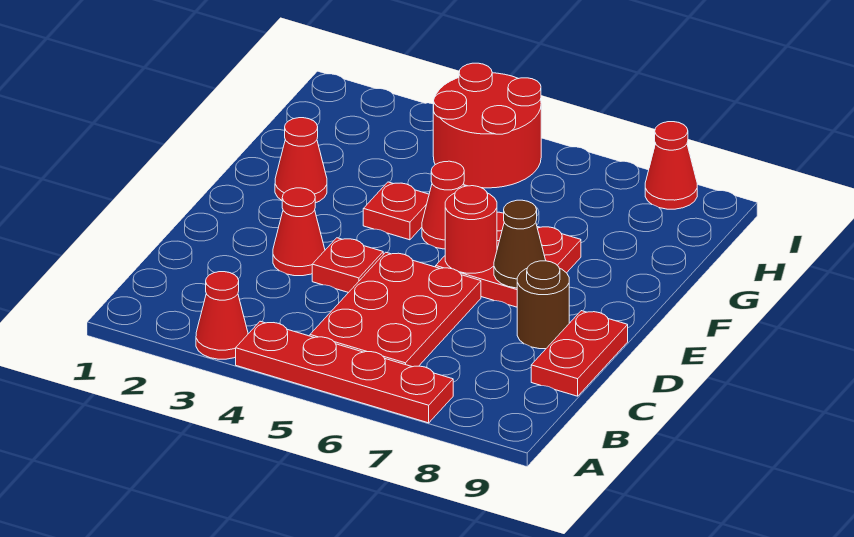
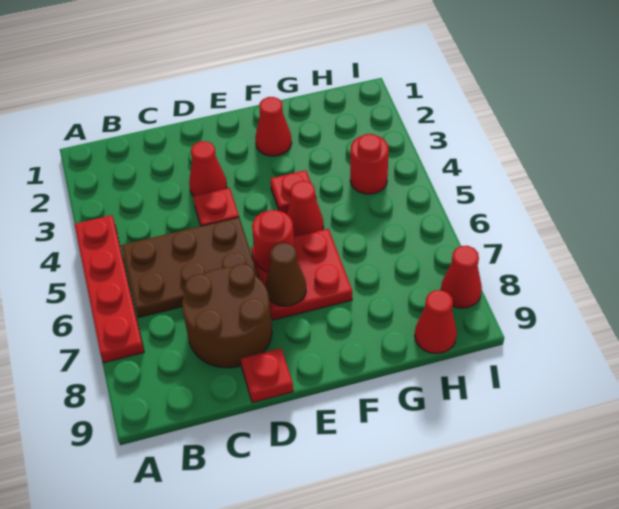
red 1x1 cone [196,272,248,359] -> red 1x1 cone moved to [415,290,457,354]
red 2x3 plate [310,252,481,367] -> brown 2x3 plate [121,217,259,317]
red 1x2 plate [531,311,628,396] -> red 1x1 plate [241,348,293,403]
brown 1x1 round brick [517,261,569,349] -> brown 2x2 round brick [182,264,272,368]
red 2x2 round brick [433,63,541,188] -> red 1x1 round brick [350,134,389,194]

